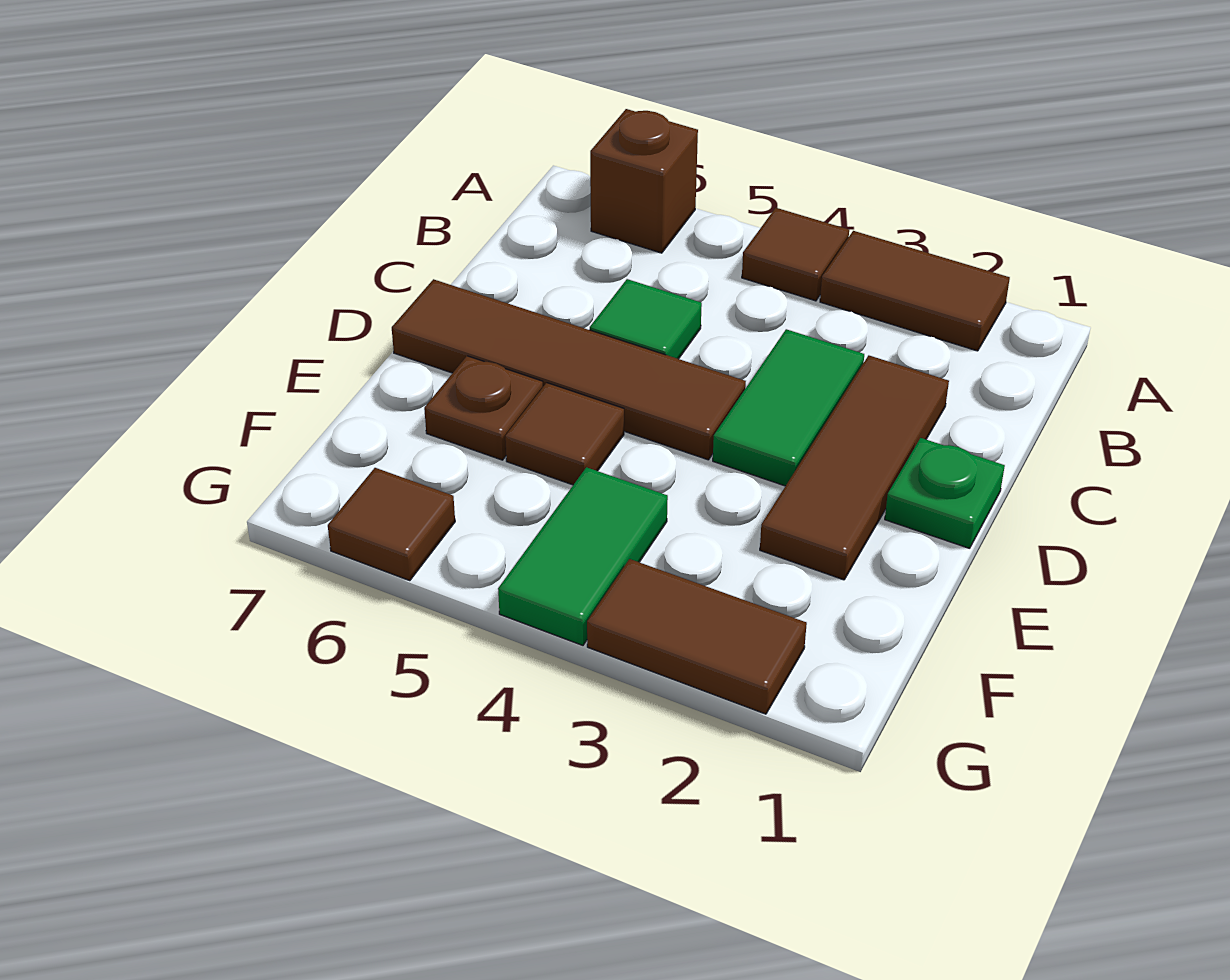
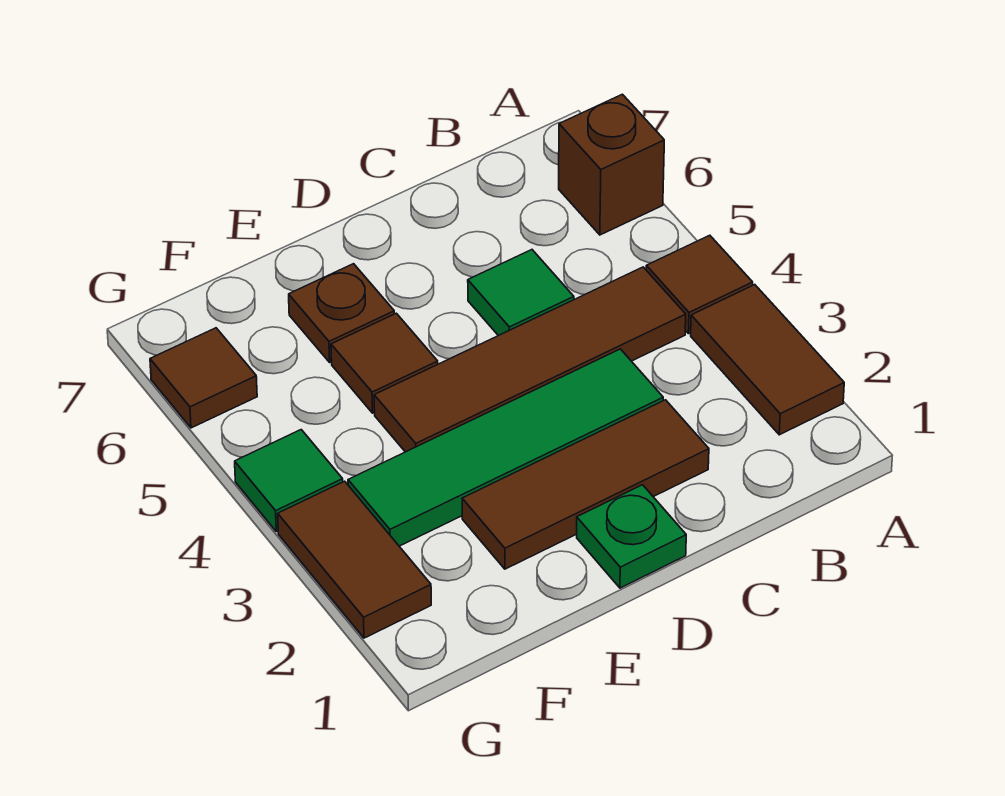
green 1x2 tile [713,329,864,486] -> green 1x4 tile [348,349,663,546]
brown 1x4 tile [392,279,746,460] -> brown 1x4 tile turned to [374,267,686,452]
green 1x2 tile [498,467,668,645] -> green 1x1 tile [235,430,343,532]

